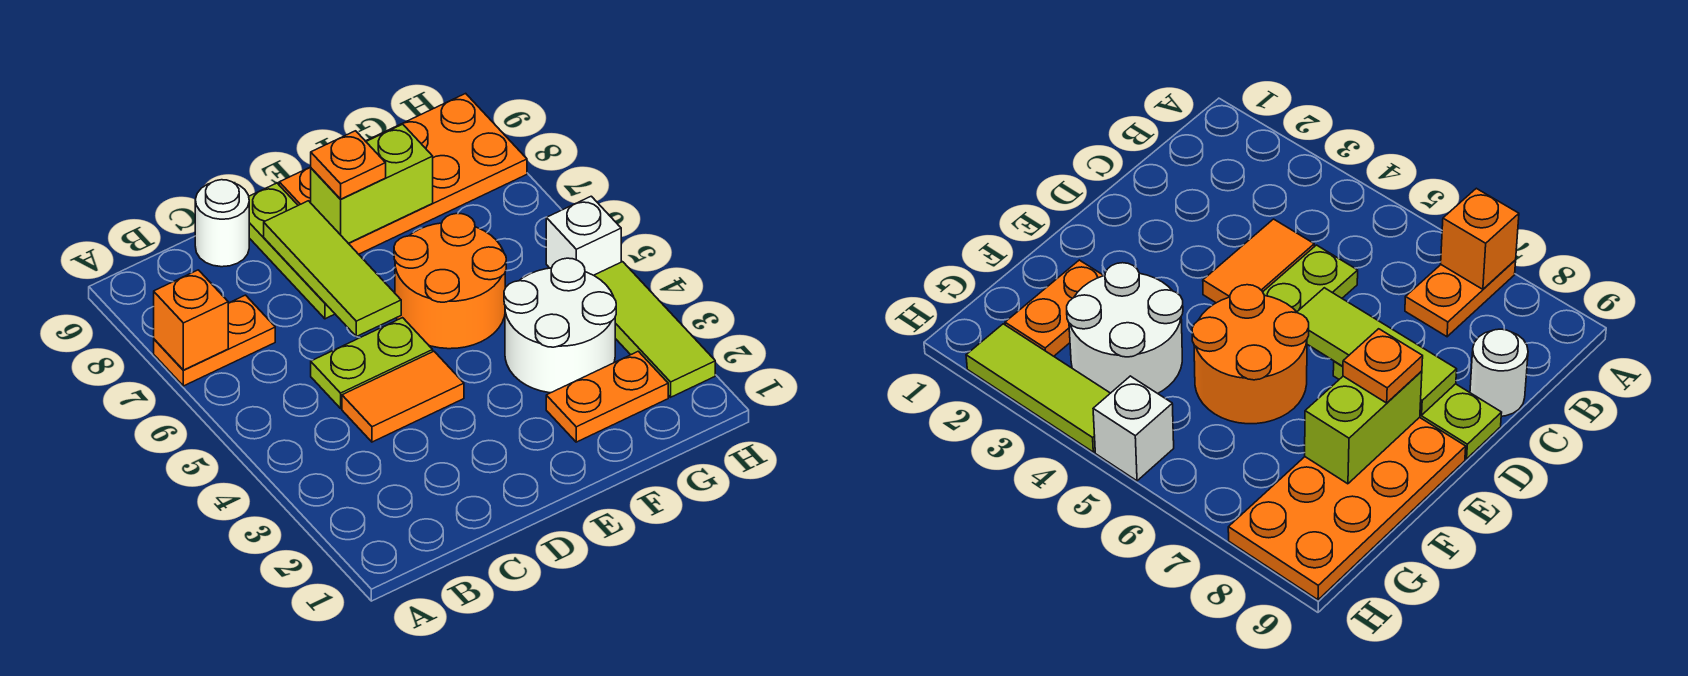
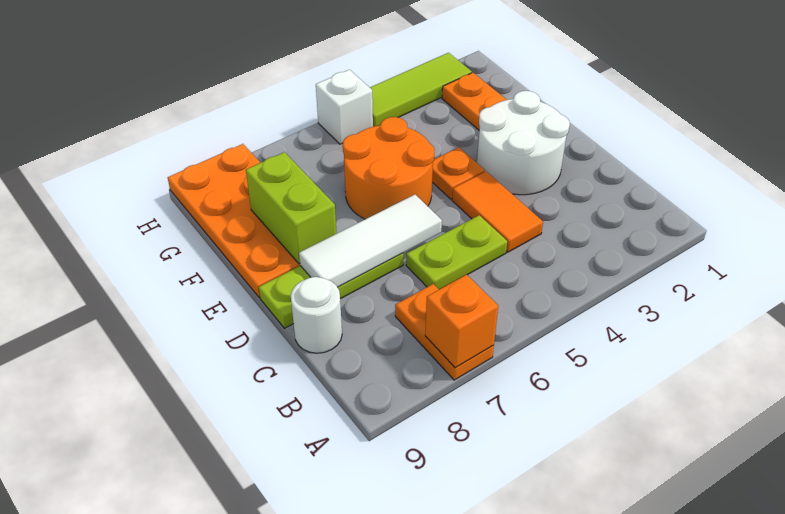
lime 1x2 plate [311,318,433,408] -> lime 1x2 plate turned to [406,215,507,289]
lime 1x3 tile [264,201,401,337] -> white 1x3 tile [299,195,442,287]
orange 1x1 plate [311,131,386,199] -> orange 1x1 plate moved to [432,147,485,199]
white 2x2 round brick [504,258,616,393] -> white 2x2 round brick moved to [477,91,570,195]

